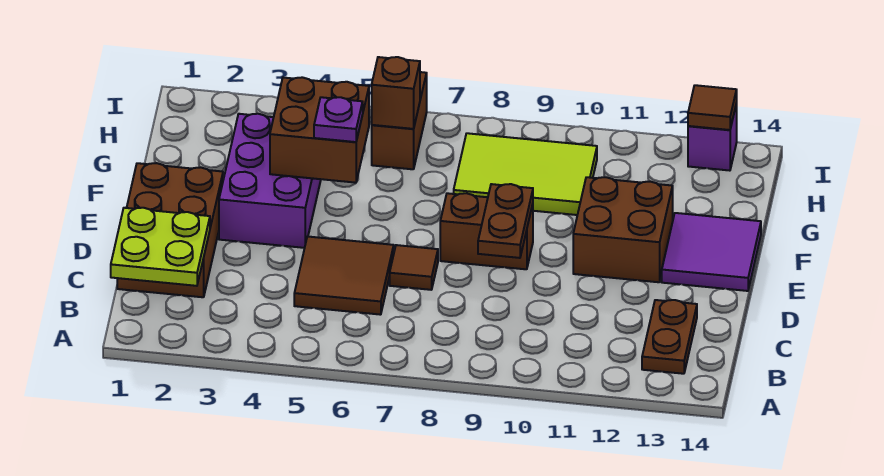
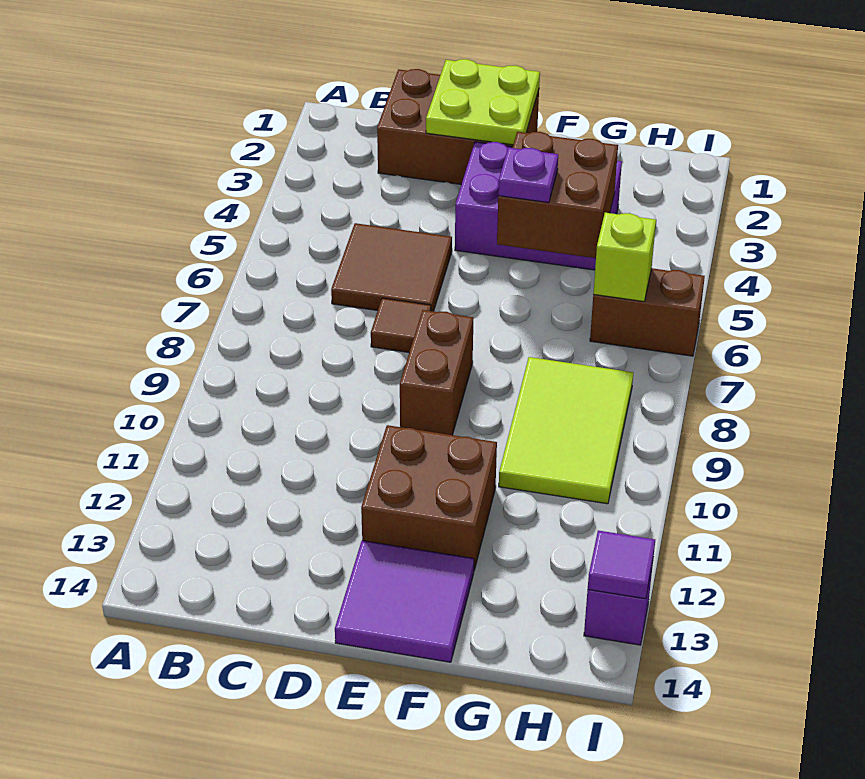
lime 2x2 plate [111,208,210,286] -> lime 2x2 plate moved to [426,59,540,145]
brown 1x2 plate [642,300,697,374] -> none
brown 1x2 plate [478,184,533,258] -> none
brown 1x1 brick [372,57,420,129] -> lime 1x1 brick [593,213,656,302]
brown 1x1 tile [688,85,737,130] -> purple 1x1 tile [588,531,655,599]

